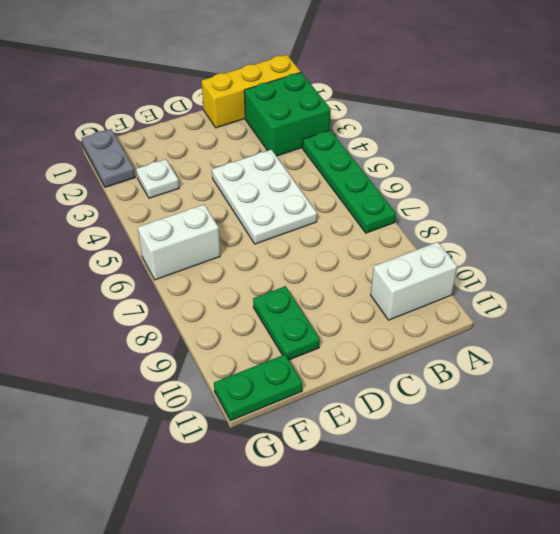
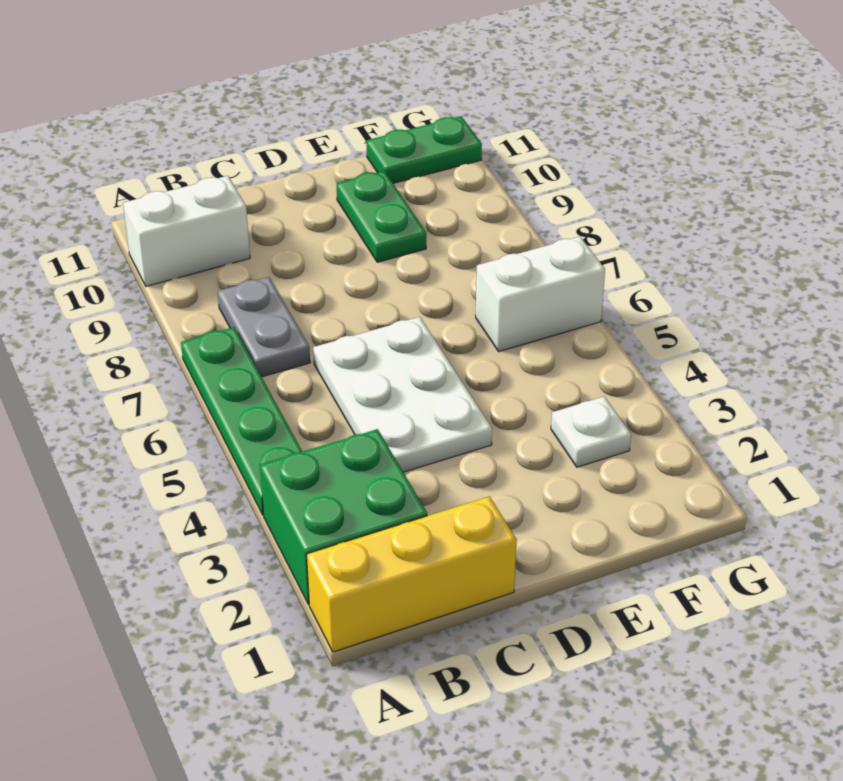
grey 1x2 plate [82,129,135,187] -> grey 1x2 plate moved to [218,277,310,377]

